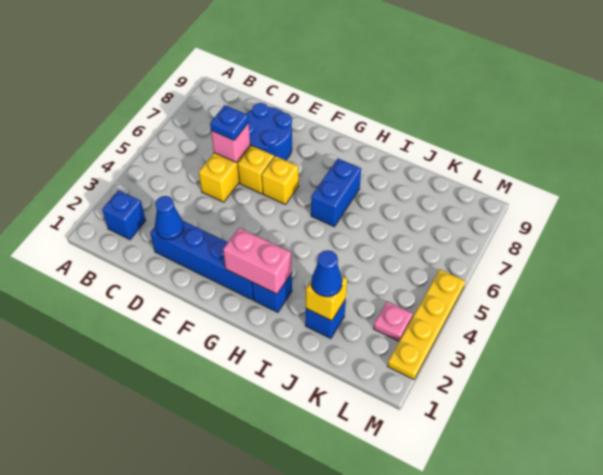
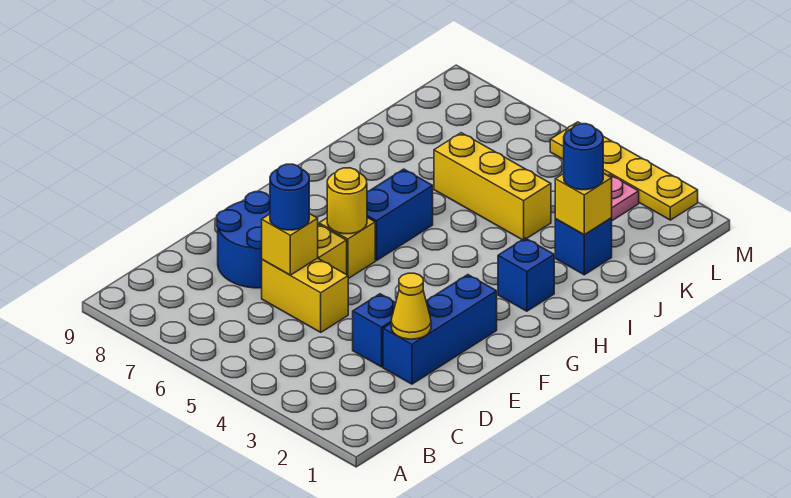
blue 1x1 brick [102,190,146,240] -> blue 1x1 brick moved to [353,294,396,367]
blue 1x4 brick [150,221,253,300] -> blue 1x3 brick [383,275,497,384]
blue 1x1 cone [155,196,184,239] -> yellow 1x1 cone [391,273,431,339]
pink 1x1 brick [211,123,250,162] -> yellow 1x1 brick [262,214,318,275]
blue 1x1 plate [210,105,249,140] -> blue 1x1 round brick [270,164,309,230]
none -> yellow 1x1 round brick [327,168,367,234]
pink 1x2 brick [223,228,292,294] -> none
blue 1x2 brick [311,159,361,227] -> blue 1x2 brick turned to [367,169,433,260]
blue 1x1 cone [311,250,342,297] -> blue 1x1 round brick [564,124,603,190]
none -> yellow 1x3 brick [434,133,551,240]

